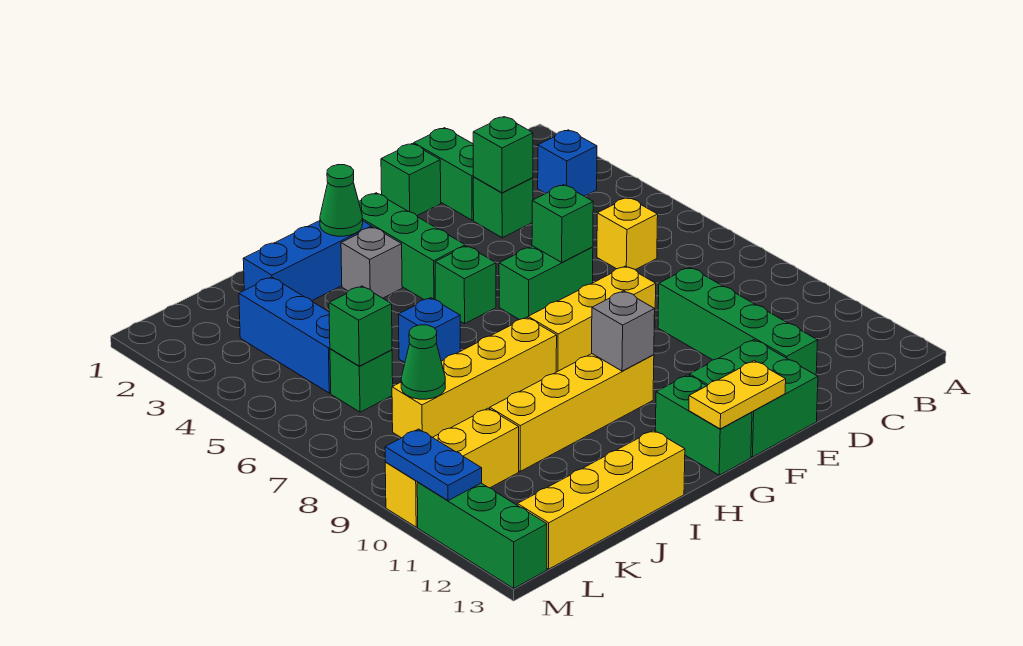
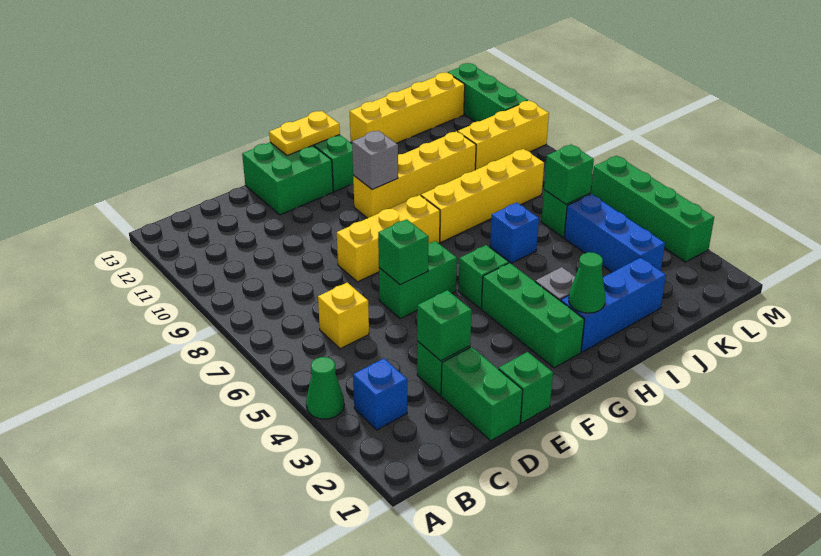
green 1x4 brick [658,267,818,375] -> green 1x4 brick moved to [591,156,714,262]
green 1x1 cone [401,325,445,399] -> green 1x1 cone moved to [306,357,344,419]
blue 1x2 plate [385,429,482,501] -> none

